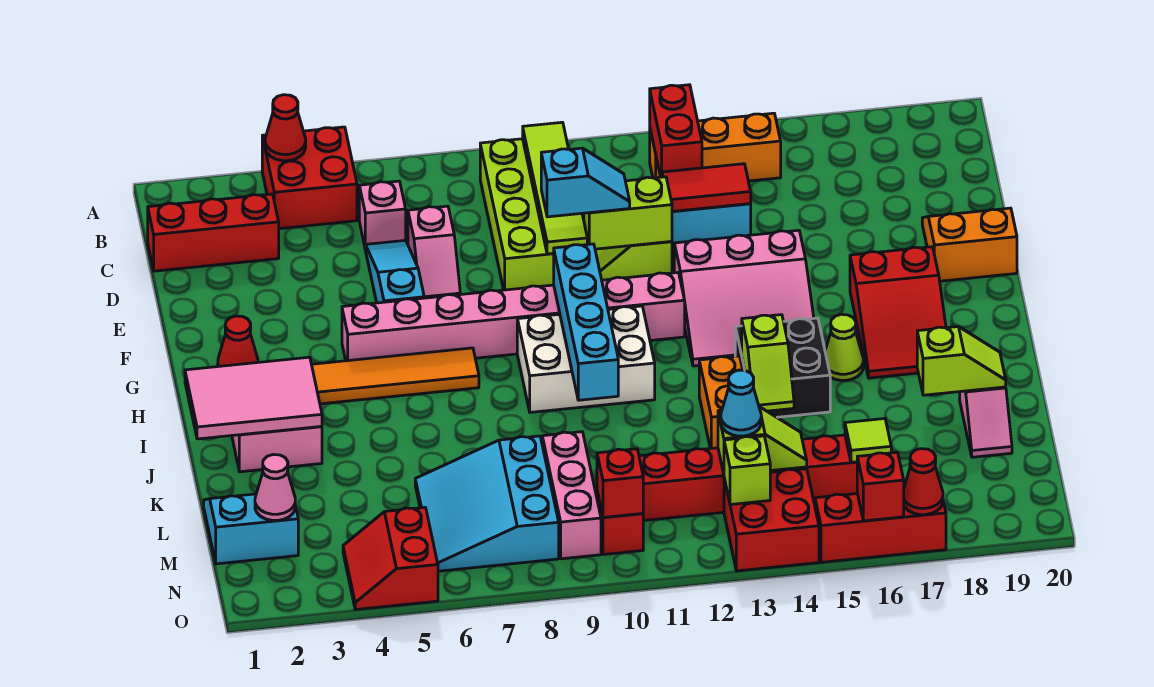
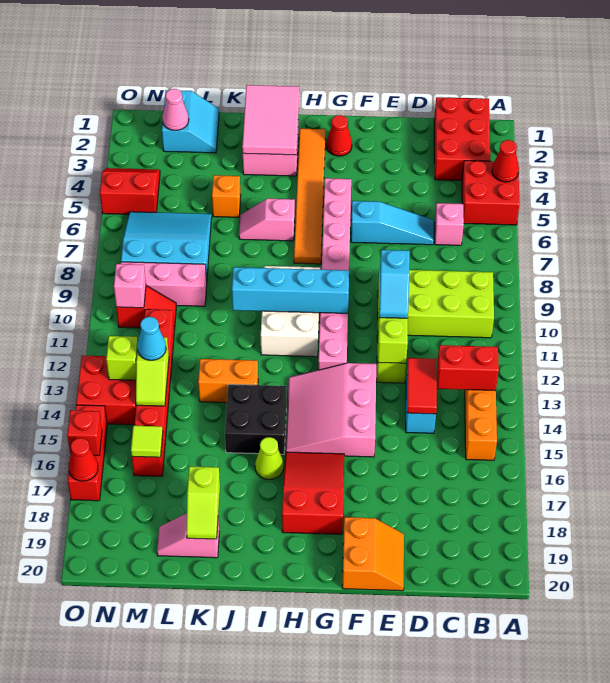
lime 1x4 tile [523,122,587,254] -> none
red 1x3 brick [148,194,279,271] -> red 2x3 brick [434,97,490,180]
pink 1x2 slope [408,206,460,298] -> pink 1x2 slope moved to [239,199,295,241]
red 2x3 slope [850,247,946,378] -> red 2x3 slope turned to [282,452,344,534]
lime 1x2 slope [742,315,794,411] -> none
none -> orange 1x1 brick [212,175,241,217]
red 1x1 brick [597,449,643,517] -> pink 1x1 brick [114,264,146,308]

